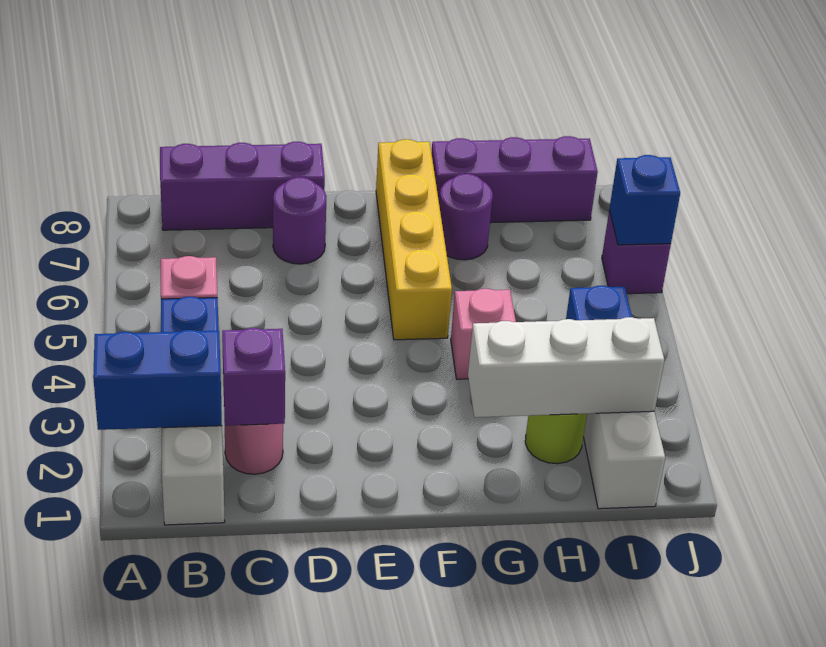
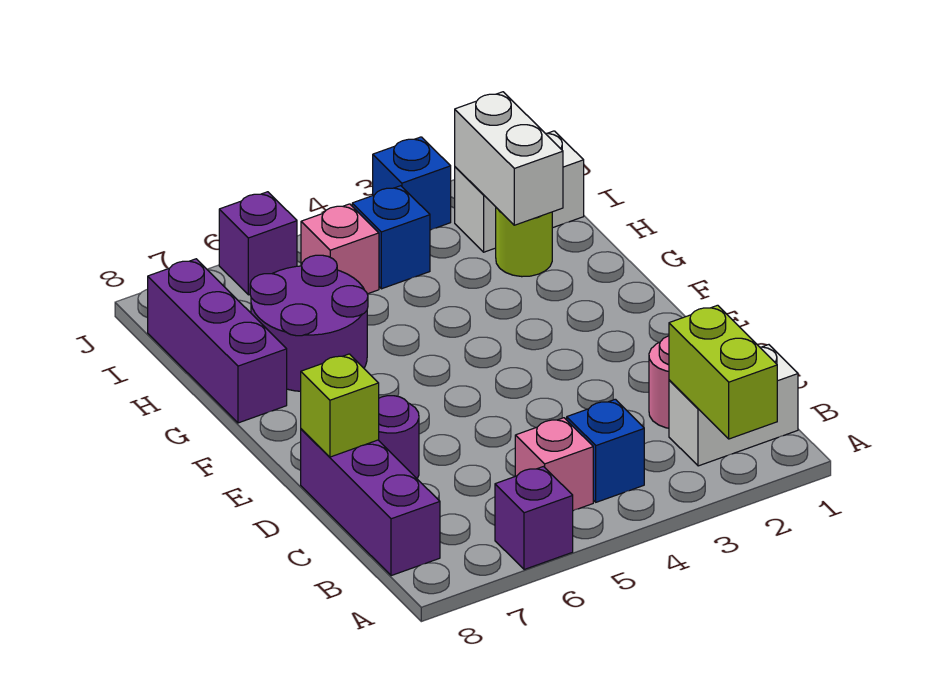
blue 1x2 brick [93,330,222,430] -> lime 1x2 brick [669,305,777,439]
purple 1x1 brick [222,328,285,426] -> purple 1x1 brick moved to [495,467,573,570]
none -> lime 1x1 brick [301,354,379,457]
yellow 1x4 brick [376,139,452,340] -> none
white 1x3 brick [468,317,664,417] -> white 1x2 brick [455,92,563,225]
pink 1x1 brick [451,289,516,379] -> pink 1x1 brick moved to [301,204,379,294]
purple 1x1 round brick [439,174,493,260] -> purple 2x2 round brick [250,255,368,391]
blue 1x1 brick [609,155,680,245] -> blue 1x1 brick moved to [373,137,451,230]

